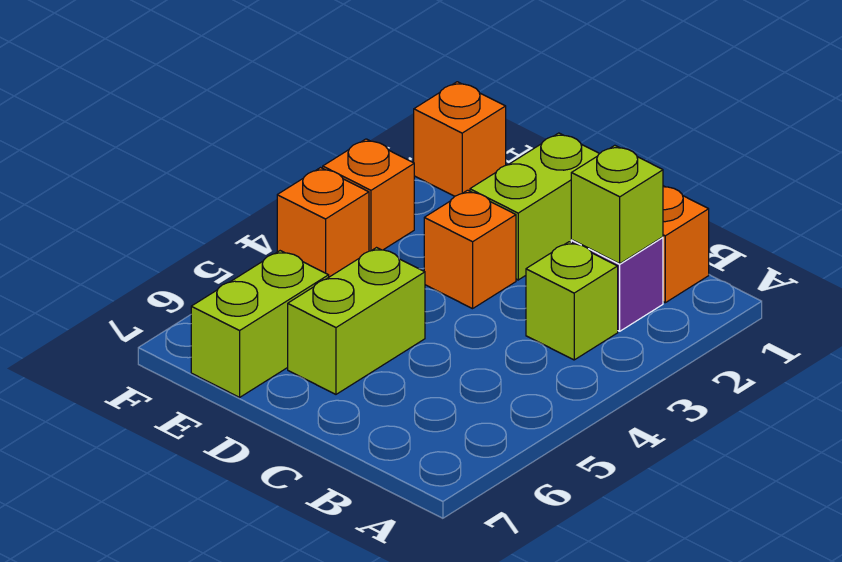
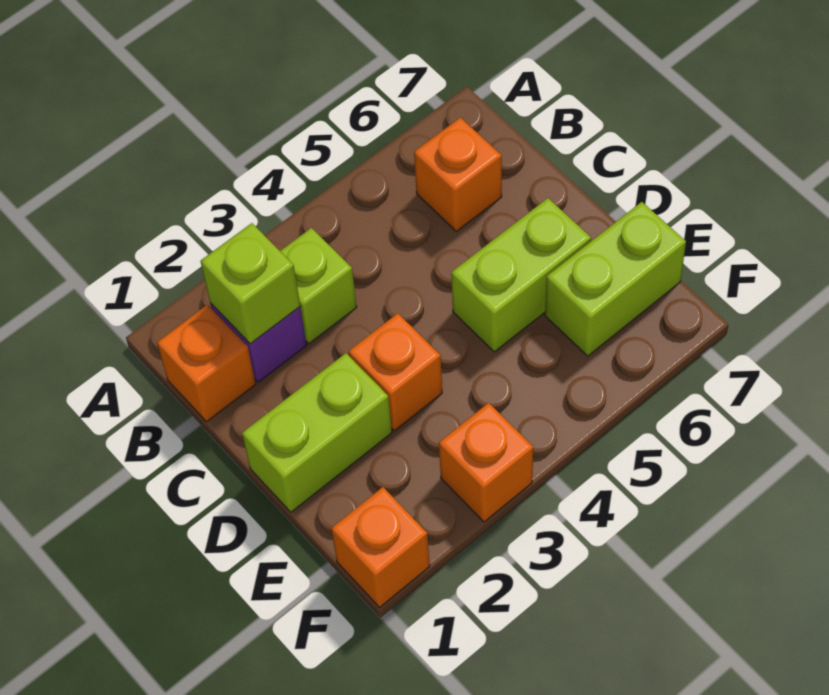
orange 1x1 brick [277,168,369,277] -> orange 1x1 brick moved to [414,117,502,231]

